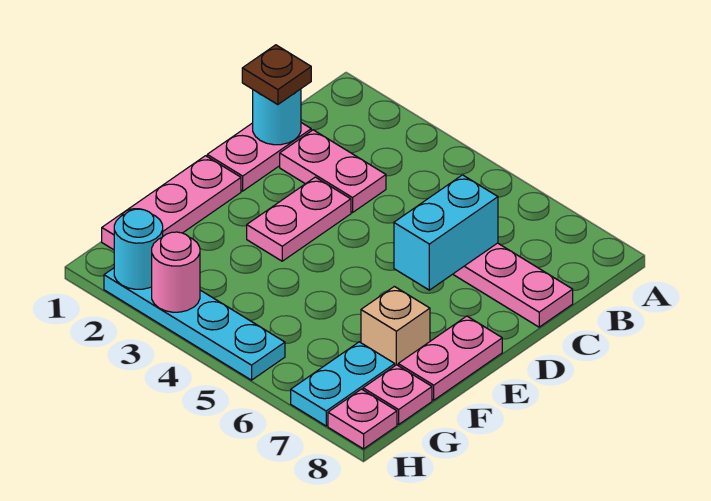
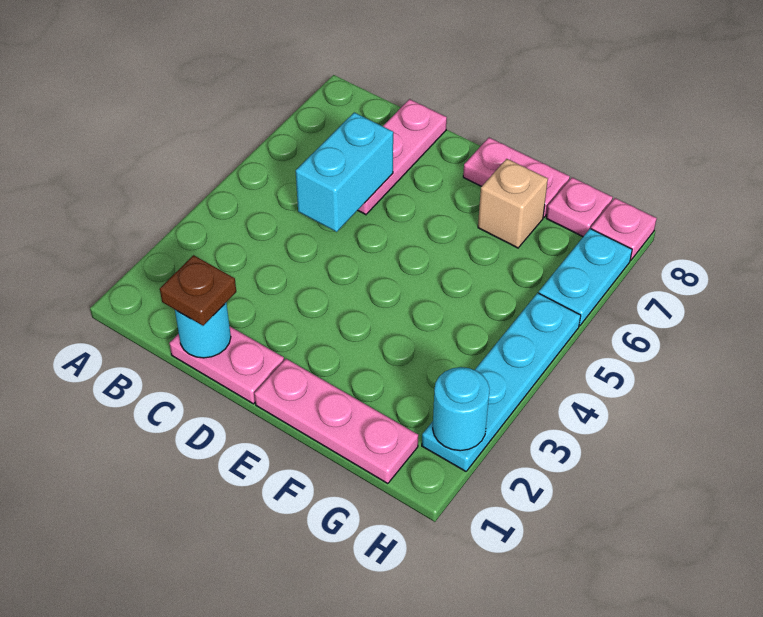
pink 1x2 plate [280,130,386,213] -> none
cyan 1x2 brick [394,175,498,290] -> cyan 1x2 brick turned to [296,112,393,232]
pink 1x2 plate [247,177,351,261] -> none
cyan 1x2 plate [291,342,395,426] -> cyan 1x2 plate turned to [539,229,632,326]
pink 1x1 round brick [152,232,200,312] -> none

